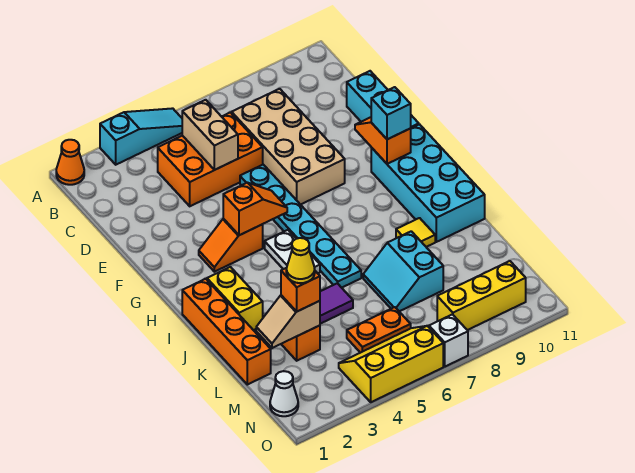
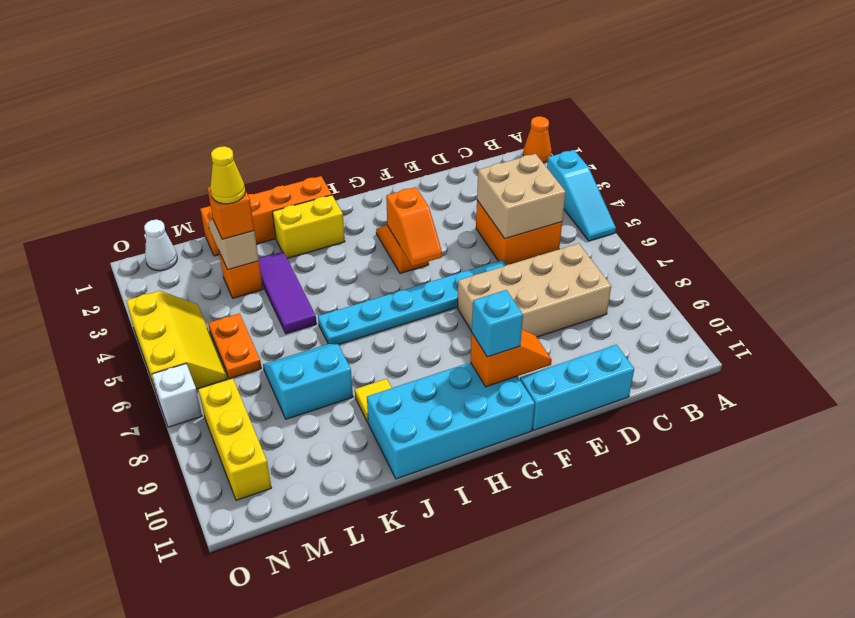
orange 2x3 brick [158,112,263,206] -> orange 2x2 brick [476,200,562,265]
tan 1x2 brick [182,100,238,170] -> tan 2x2 brick [477,154,566,239]
white 1x2 plate [265,230,320,273] -> none

